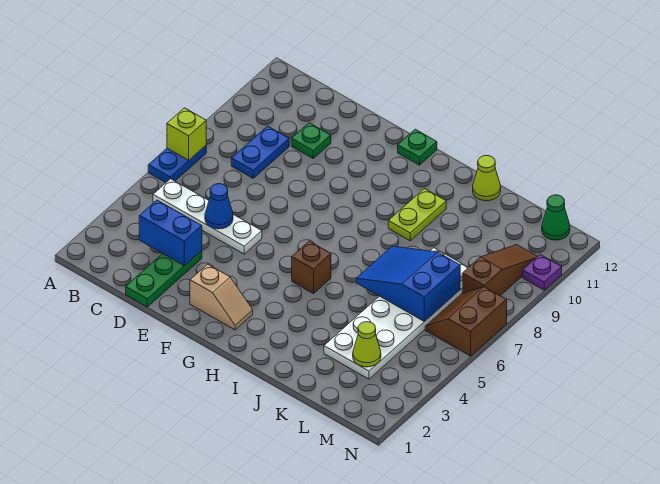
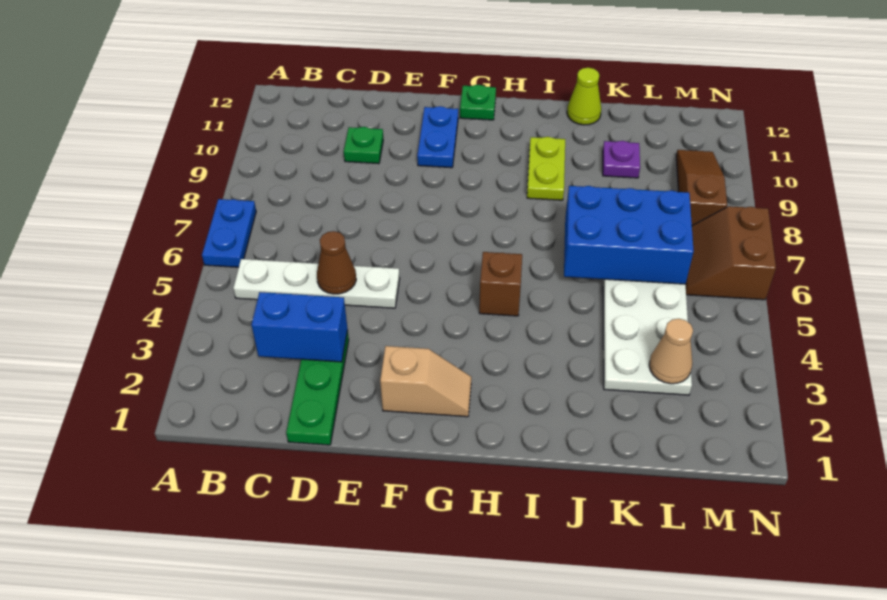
lime 1x1 brick [167,108,206,160] -> none
blue 1x2 plate [231,126,289,178] -> blue 1x2 plate moved to [417,106,458,168]
blue 1x1 cone [205,184,233,229] -> brown 1x1 cone [317,231,356,294]
blue 2x3 slope [356,246,460,322] -> blue 2x3 brick [564,186,694,284]
lime 1x1 cone [353,322,381,367] -> tan 1x1 cone [649,319,693,384]
green 1x1 cone [542,195,570,240] -> none
purple 1x1 plate [522,254,562,290] -> purple 1x1 plate moved to [603,141,640,178]

